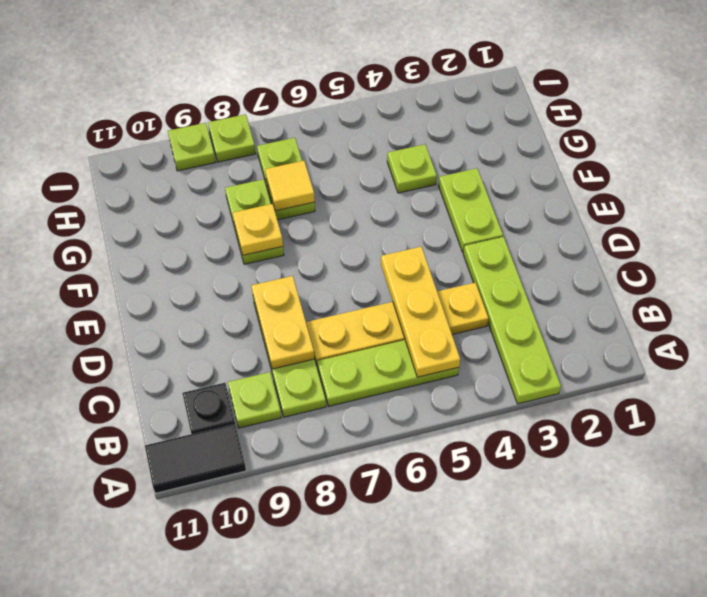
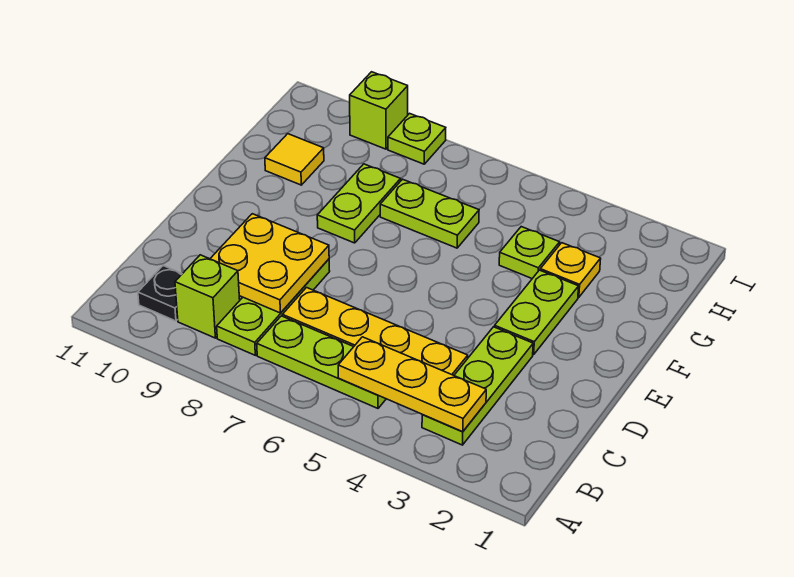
lime 1x4 plate [463,237,561,404] -> lime 1x3 plate [422,327,533,445]
black 1x2 tile [145,424,246,493] -> none
yellow 1x3 plate [381,247,460,377] -> yellow 1x3 plate turned to [338,337,486,432]
lime 1x1 plate [228,372,281,428] -> lime 1x1 brick [175,255,240,338]
yellow 1x2 plate [251,276,315,369] -> yellow 2x2 plate [210,214,329,313]
yellow 1x1 plate [233,204,283,255] -> yellow 1x1 plate moved to [540,243,601,297]
lime 1x2 plate [257,138,315,220] -> lime 1x2 plate turned to [380,179,479,248]
yellow 1x1 tile [265,161,315,211] -> yellow 1x1 tile moved to [265,134,324,185]
lime 1x1 plate [168,123,215,171] -> lime 1x1 brick [350,72,408,149]

